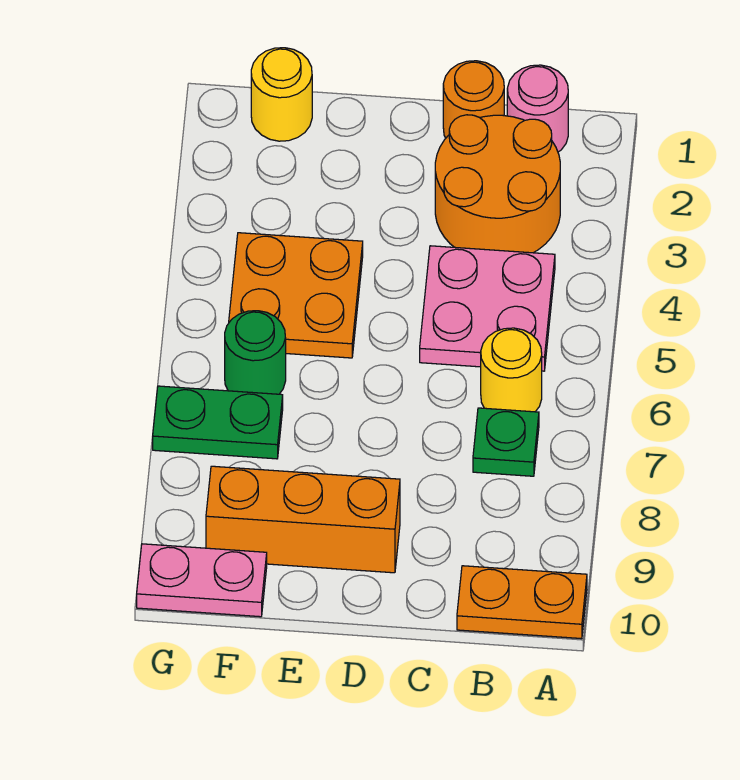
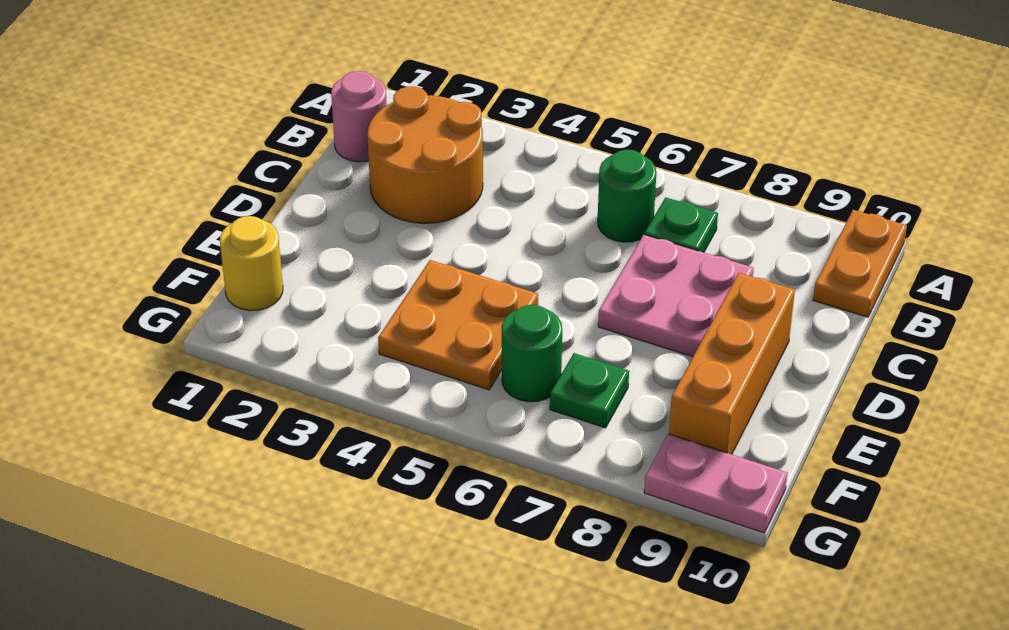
pink 2x2 plate [420,246,555,371] -> pink 2x2 plate moved to [598,235,754,357]
yellow 1x1 round brick [481,328,542,412] -> green 1x1 round brick [598,150,656,242]
orange 1x1 round brick [443,61,504,138] -> none
green 1x2 plate [153,386,283,459] -> green 1x1 plate [550,353,629,428]
pink 1x2 plate [137,544,267,617] -> pink 1x2 plate turned to [644,434,787,533]

